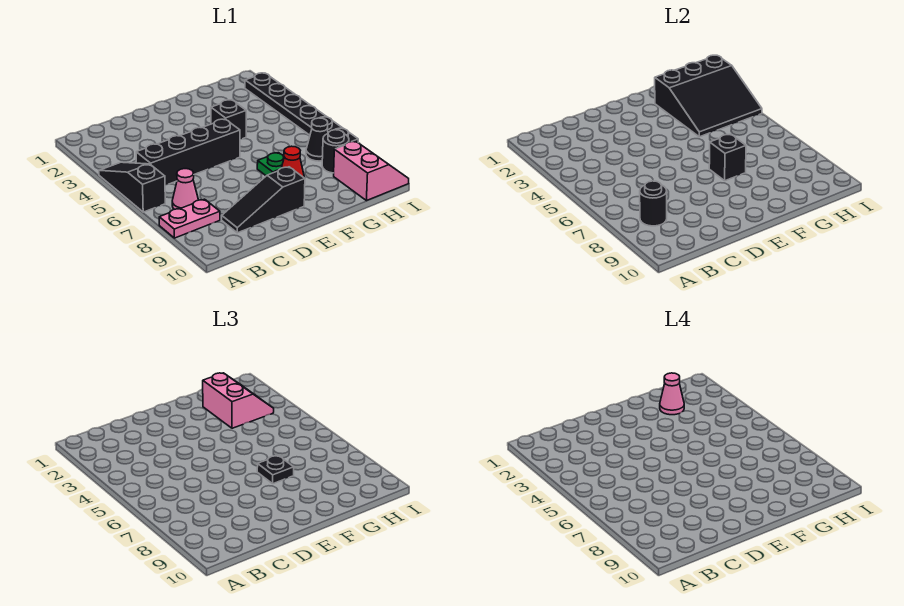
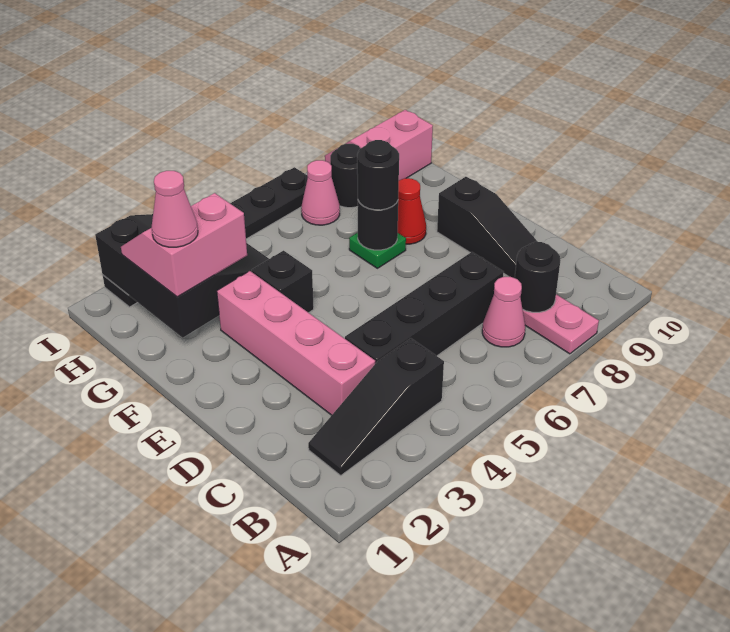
black 1x3 slope [99,162,165,212] -> black 1x3 slope moved to [308,338,444,475]
black 1x4 brick [136,119,240,185] -> black 1x4 brick turned to [345,252,504,364]
none -> pink 1x4 brick [217,271,375,415]
black 1x1 brick [709,134,746,181] -> black 1x1 round brick [358,201,398,250]
black 1x1 plate [257,456,294,484] -> black 1x1 round brick [357,140,399,210]
black 1x1 cone [306,118,328,161] -> pink 1x1 cone [301,160,340,225]

